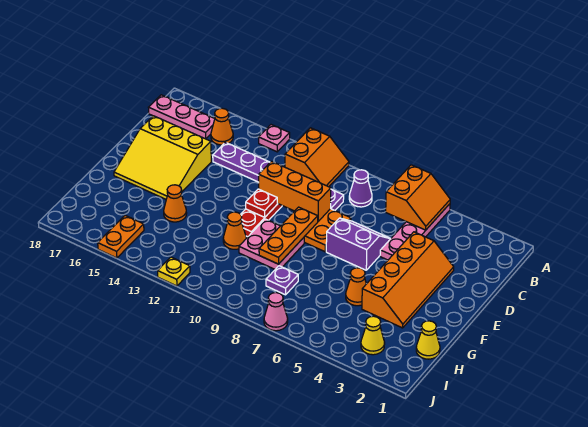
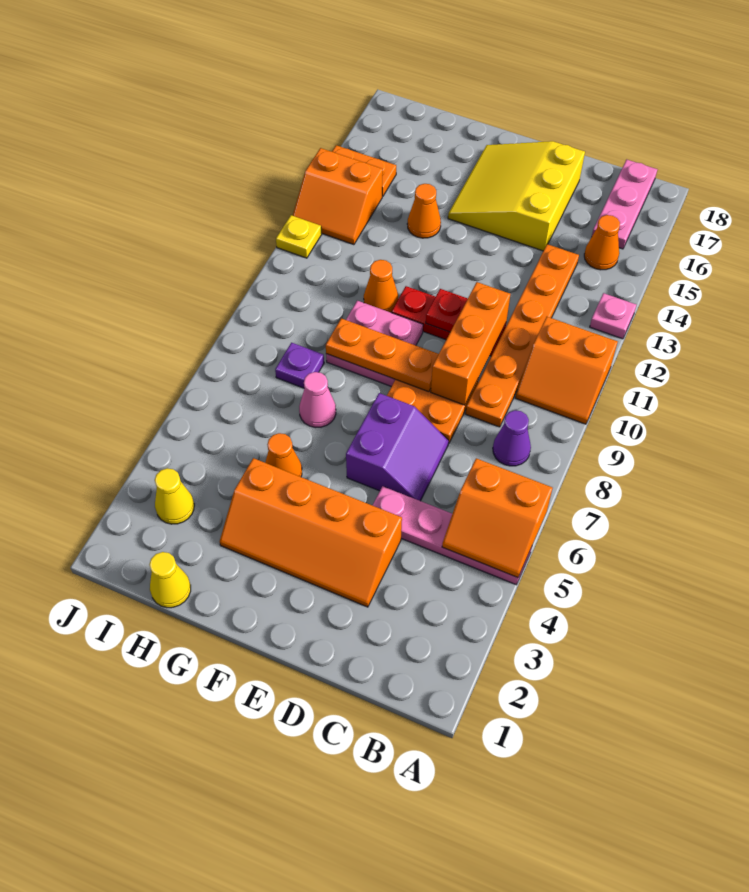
purple 1x6 plate [213,142,344,210] -> orange 1x6 plate [466,244,579,427]
none -> orange 2x2 slope [293,148,383,245]
pink 1x1 cone [264,293,288,331] -> pink 1x1 cone moved to [299,372,336,428]

